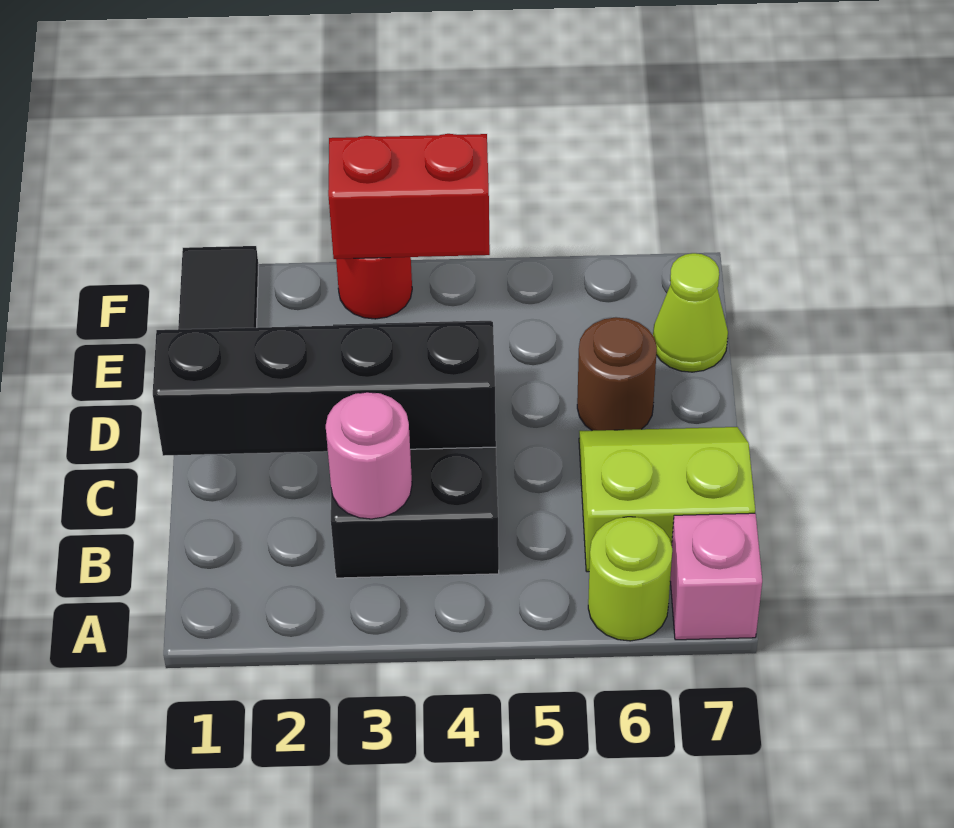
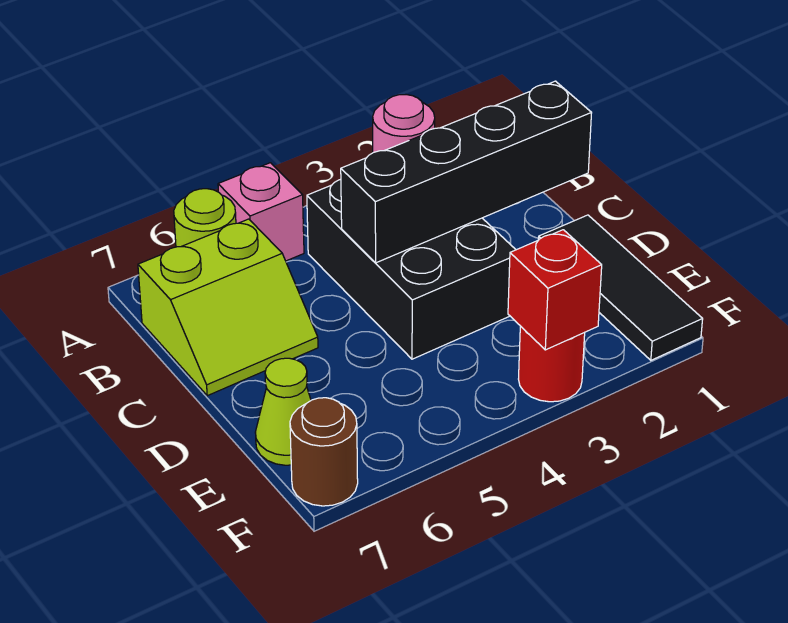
pink 1x1 brick [670,513,762,640] -> pink 1x1 brick moved to [218,163,304,261]
brown 1x1 round brick [577,317,657,431] -> brown 1x1 round brick moved to [290,398,358,506]
red 1x2 brick [328,134,490,259] -> red 1x1 brick [508,230,602,350]

